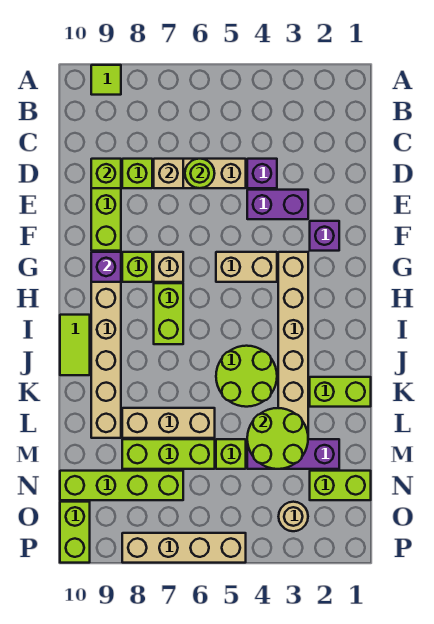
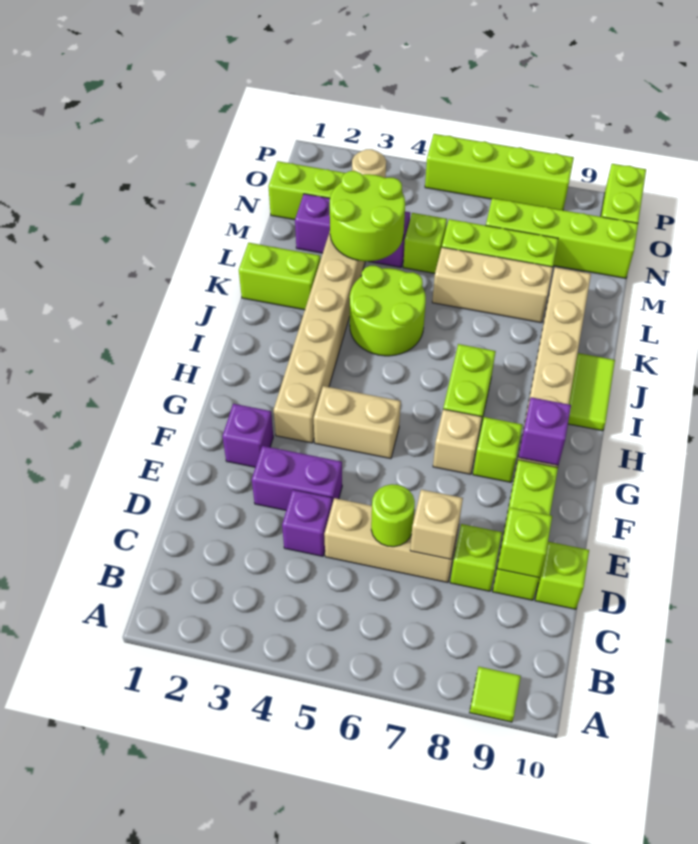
none -> lime 1x1 brick [535,542,589,609]
tan 1x4 brick [122,533,246,563] -> lime 1x4 brick [425,134,574,210]

